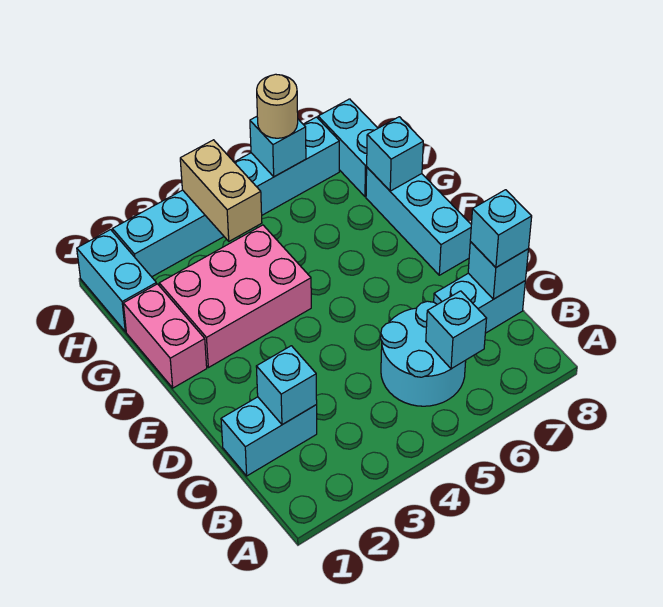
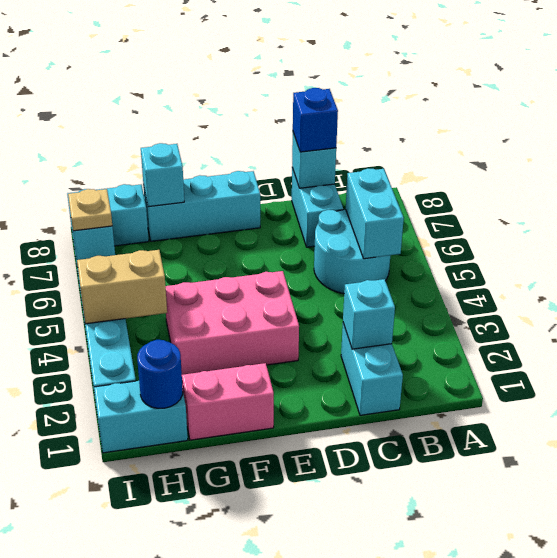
cyan 1x1 brick [426,291,487,369] -> cyan 1x2 brick [346,169,404,259]
cyan 1x1 brick [470,190,532,267] -> blue 1x1 brick [293,88,338,152]
pink 2x3 brick [159,225,311,368] -> pink 2x3 brick turned to [166,271,299,375]
none -> blue 1x1 round brick [137,340,183,408]
tan 1x1 round brick [257,74,298,138] -> tan 1x1 plate [68,189,112,231]

